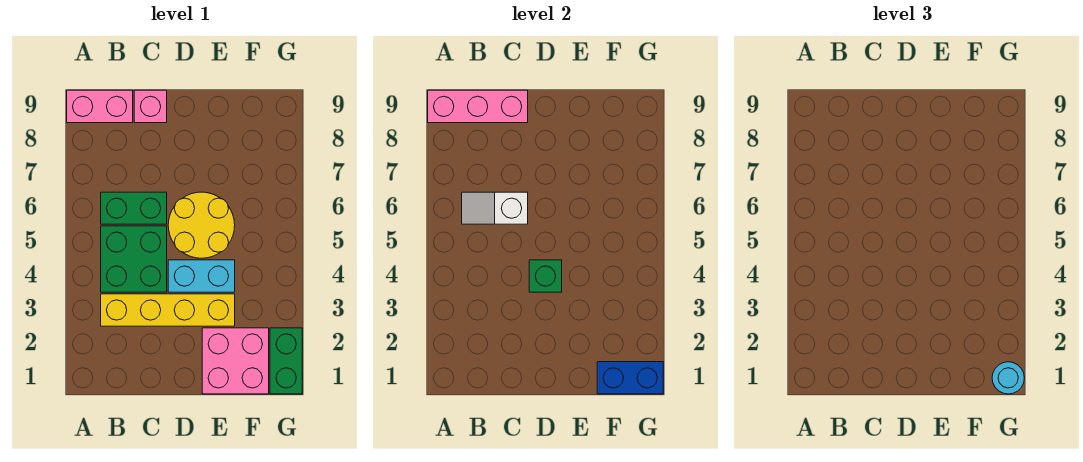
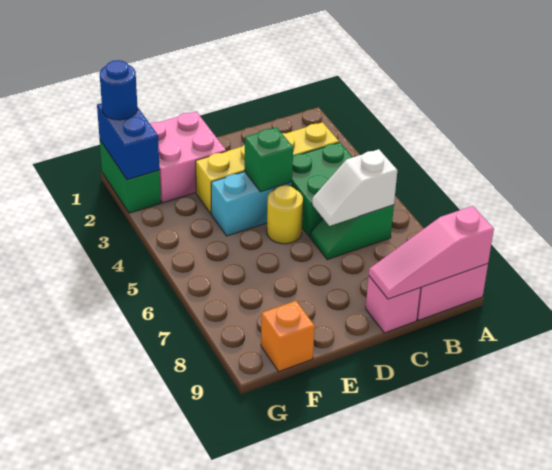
pink 1x3 brick [428,90,528,123] -> pink 1x3 slope [369,206,494,299]
green 1x2 brick [101,192,167,224] -> green 1x2 slope [310,205,394,260]
white 1x2 slope [462,192,528,224] -> white 1x2 slope turned to [312,149,397,226]
yellow 2x2 round brick [168,192,235,258] -> yellow 1x1 round brick [267,185,303,244]
blue 1x2 brick [597,362,663,394] -> blue 1x2 brick turned to [97,103,160,180]
none -> orange 1x1 brick [261,301,315,371]
cyan 1x1 round brick [992,362,1024,394] -> blue 1x1 round brick [100,60,137,120]

